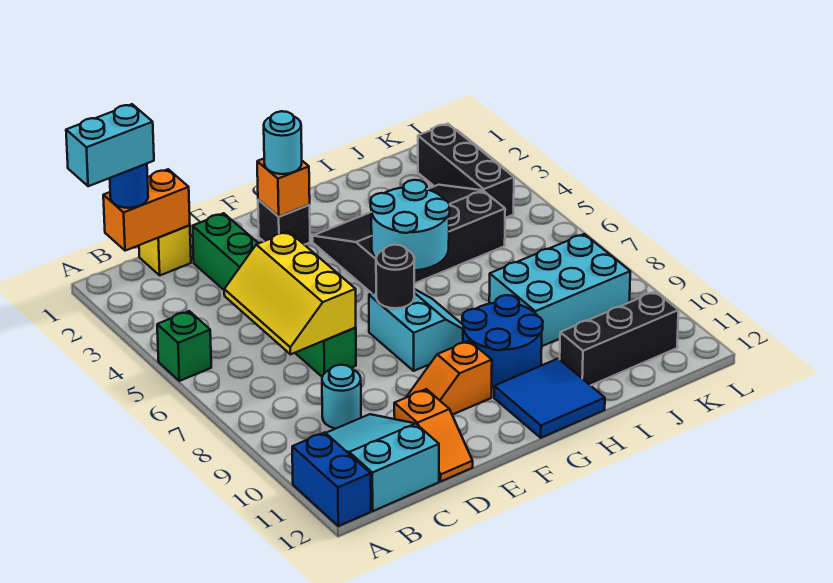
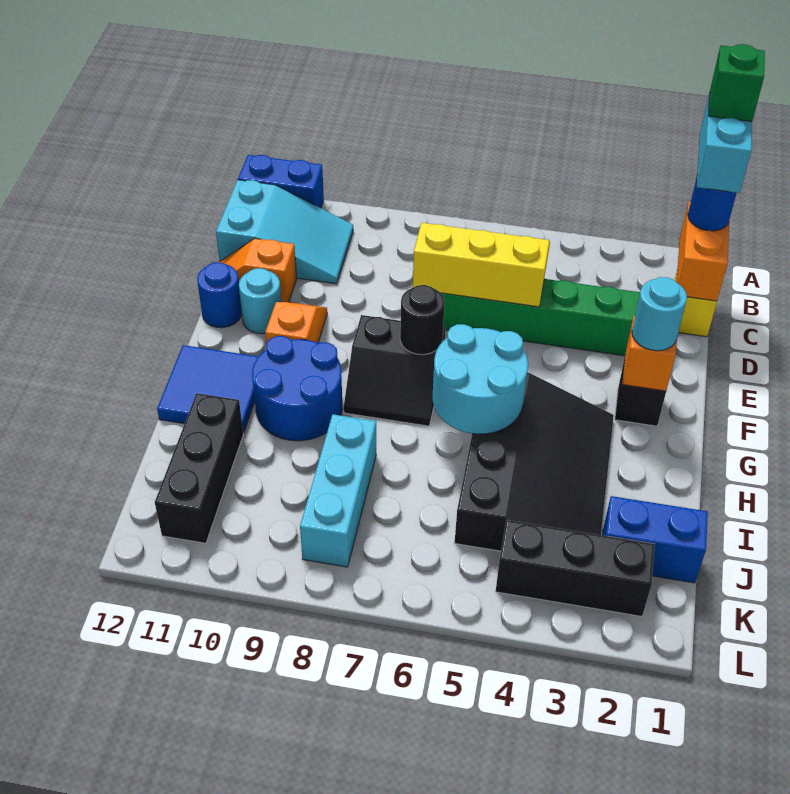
green 1x1 brick [157,311,211,381] -> green 1x1 brick moved to [708,44,765,122]
cyan 1x1 round brick [322,365,361,429] -> cyan 1x1 round brick moved to [239,268,281,334]
none -> blue 1x1 round brick [197,262,242,328]
cyan 2x2 slope [369,289,463,371] -> black 2x2 slope [344,315,446,426]
cyan 2x3 brick [489,234,630,346] -> cyan 1x3 brick [300,414,376,567]
none -> blue 1x2 brick [602,496,708,583]

